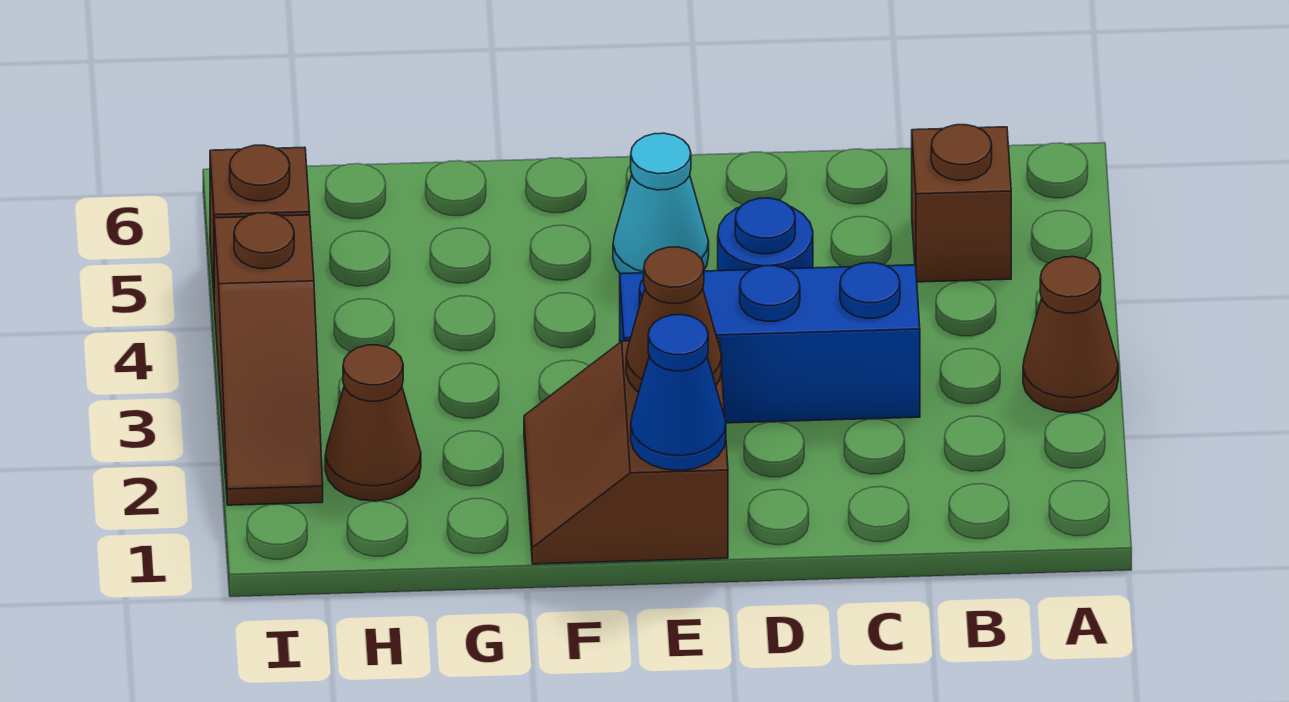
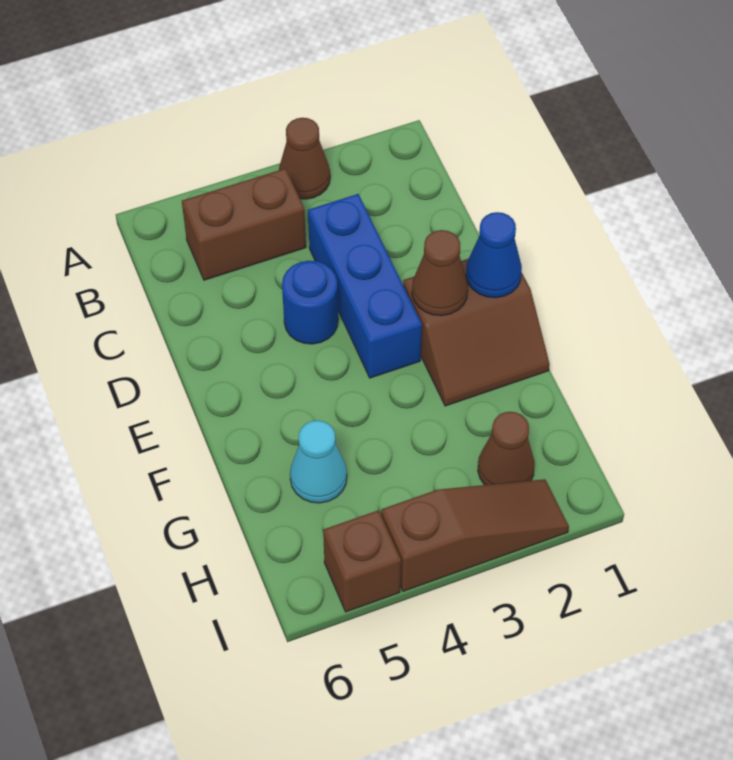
brown 1x1 brick [912,125,1011,282] -> brown 1x2 brick [182,168,306,280]
cyan 1x1 cone [613,133,709,274] -> cyan 1x1 cone moved to [290,420,347,503]

